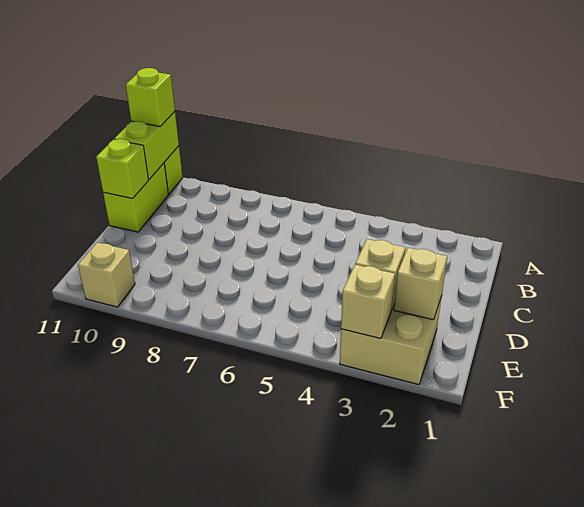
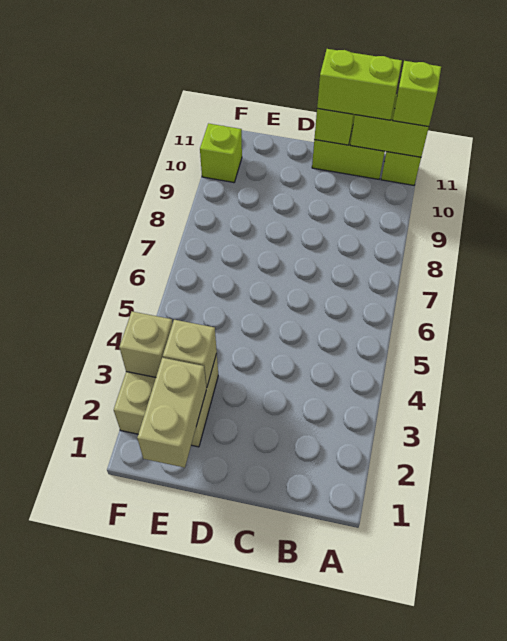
none -> lime 1x2 brick [317,49,402,120]
tan 1x1 brick [394,248,447,320] -> tan 1x2 brick [137,358,206,468]
tan 1x1 brick [78,243,135,307] -> lime 1x1 brick [200,124,242,182]

